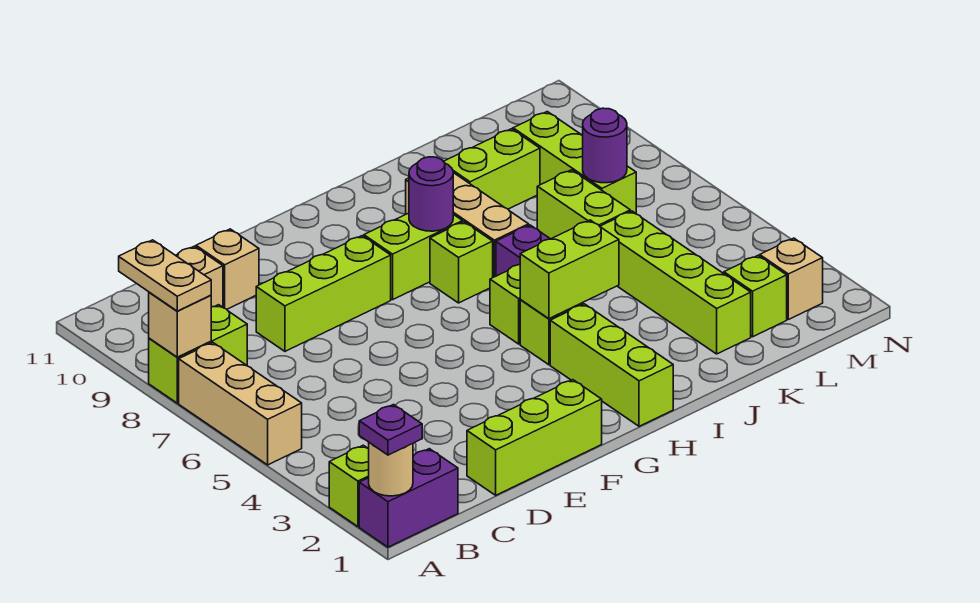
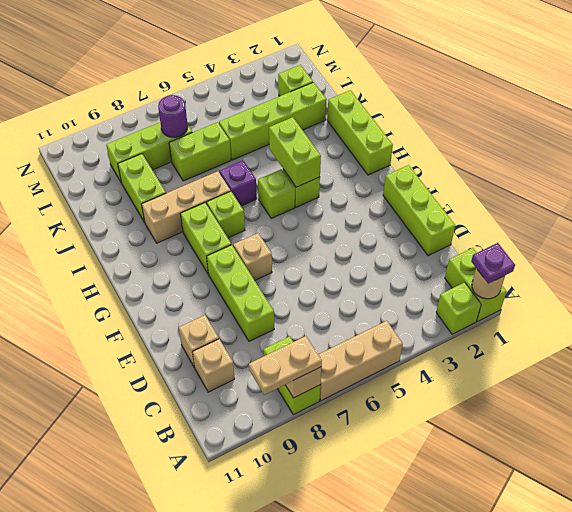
purple 1x2 brick [359,449,458,547] -> lime 1x2 brick [445,248,507,321]
lime 1x3 brick [550,304,673,426] -> lime 1x3 brick turned to [327,90,393,175]
purple 1x1 round brick [409,157,453,231] -> none
tan 1x1 brick [760,238,823,319] -> tan 1x1 brick moved to [233,233,272,280]

